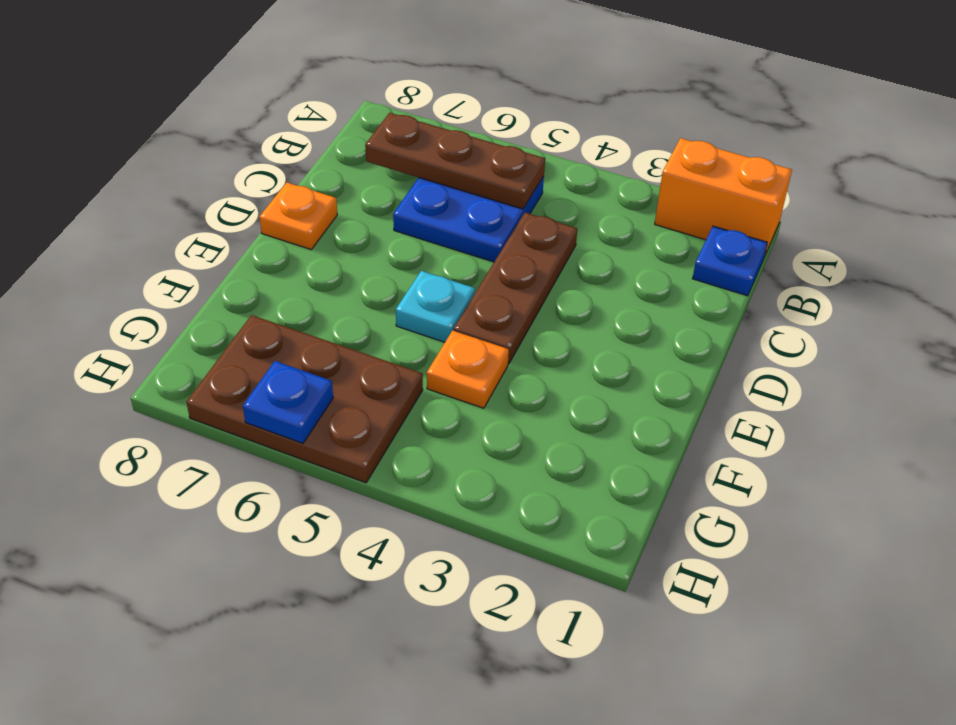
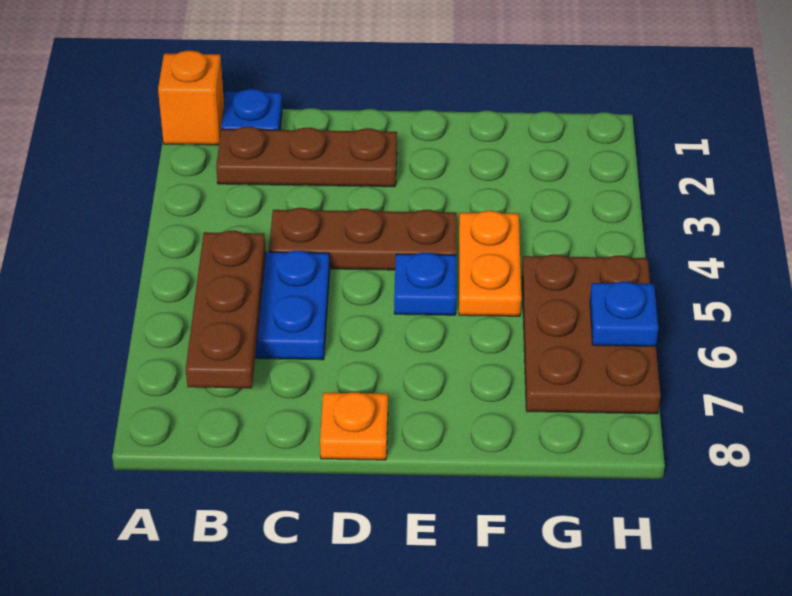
orange 1x2 brick [655,138,792,257] -> orange 1x1 brick [158,51,224,145]
none -> brown 1x3 plate [216,127,397,187]
cyan 1x1 plate [396,271,475,342] -> blue 1x1 plate [394,253,456,315]
orange 1x1 plate [427,331,509,408] -> orange 1x2 plate [459,211,521,316]

